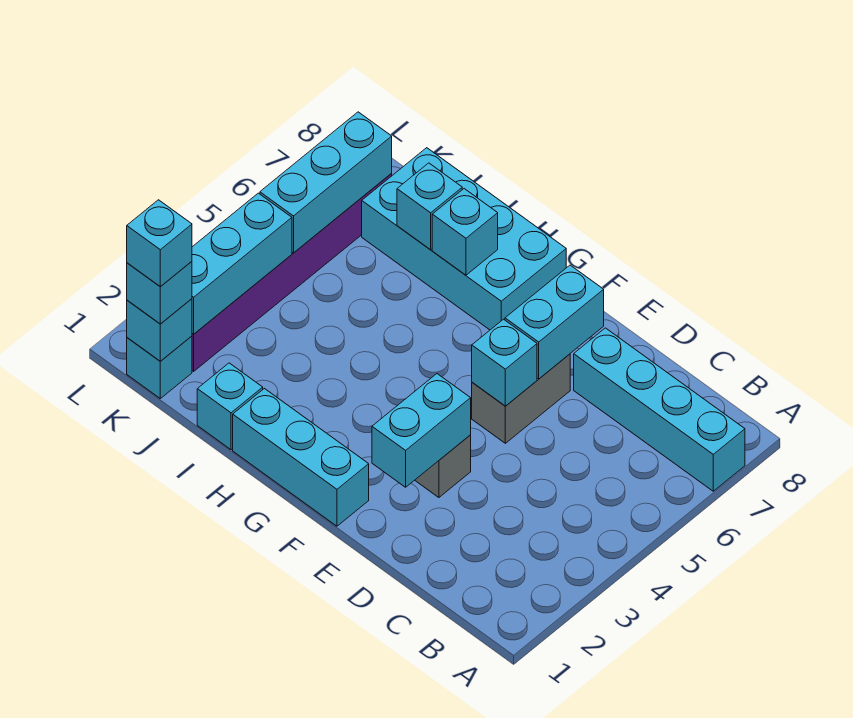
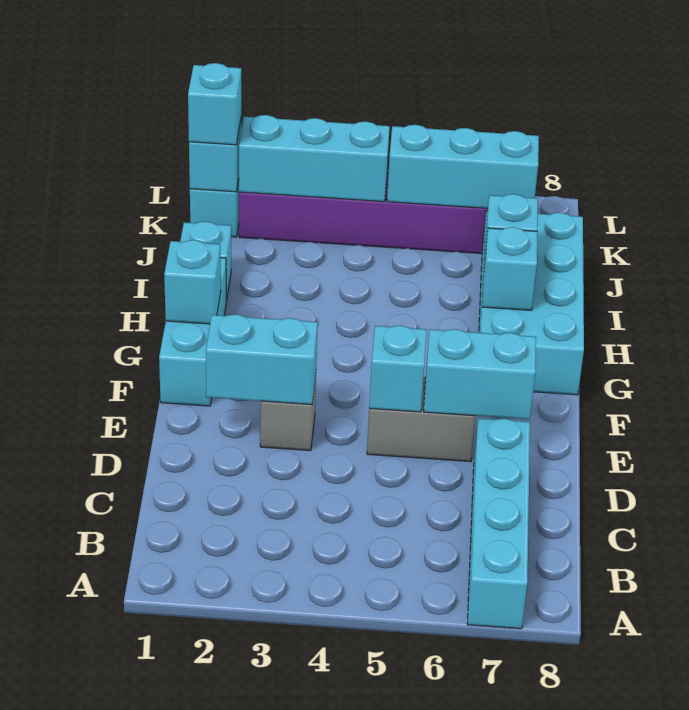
cyan 1x1 brick [127,200,192,287] -> cyan 1x1 brick moved to [164,240,221,324]

